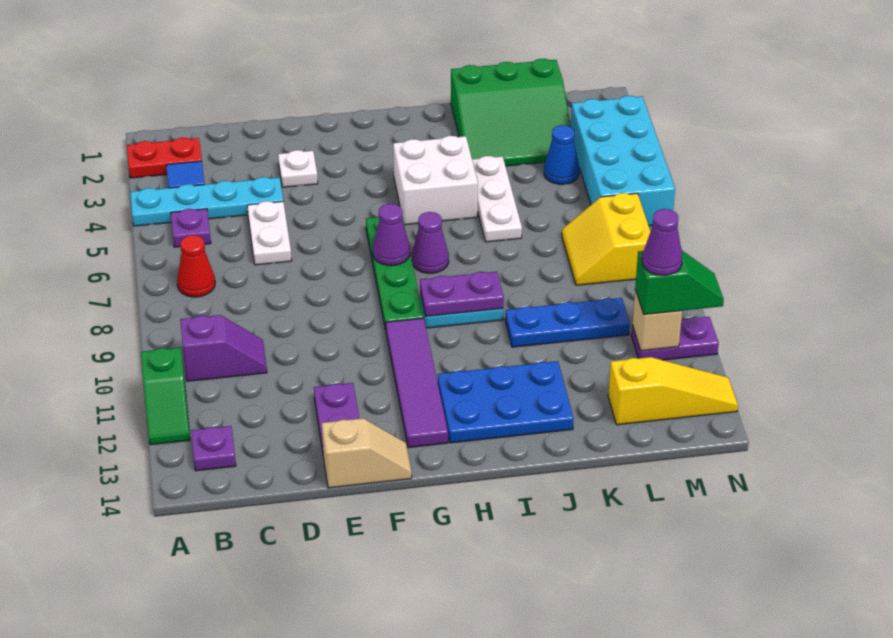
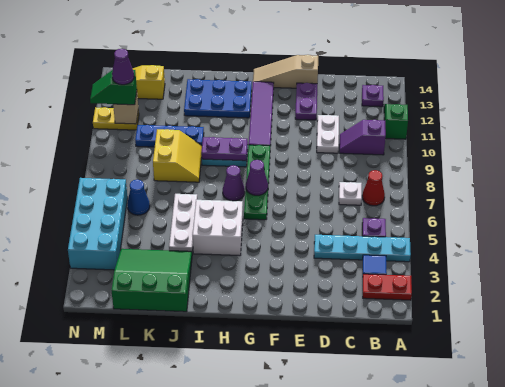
white 1x2 plate [247,201,292,265] -> white 1x2 plate moved to [317,115,339,153]
white 1x1 plate [278,150,318,187] -> white 1x1 plate moved to [339,182,362,205]
tan 1x2 slope [322,418,412,488] -> tan 1x3 slope [253,55,318,88]
blue 1x1 cone [544,125,579,184] -> blue 1x1 cone moved to [127,180,150,215]
yellow 2x2 slope [562,193,651,285] -> yellow 2x2 slope moved to [153,129,202,182]
purple 1x2 plate [632,317,719,360] -> yellow 1x2 plate [93,107,139,130]

